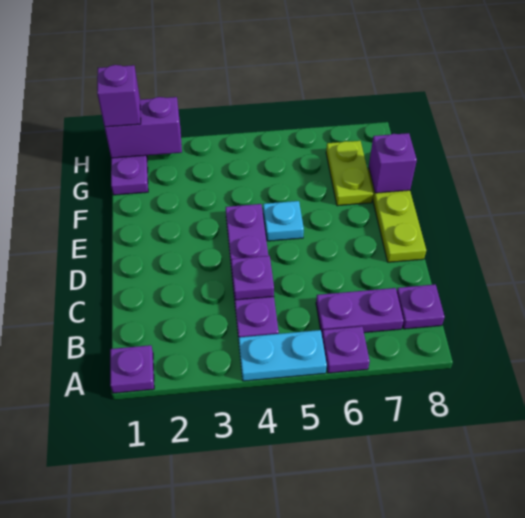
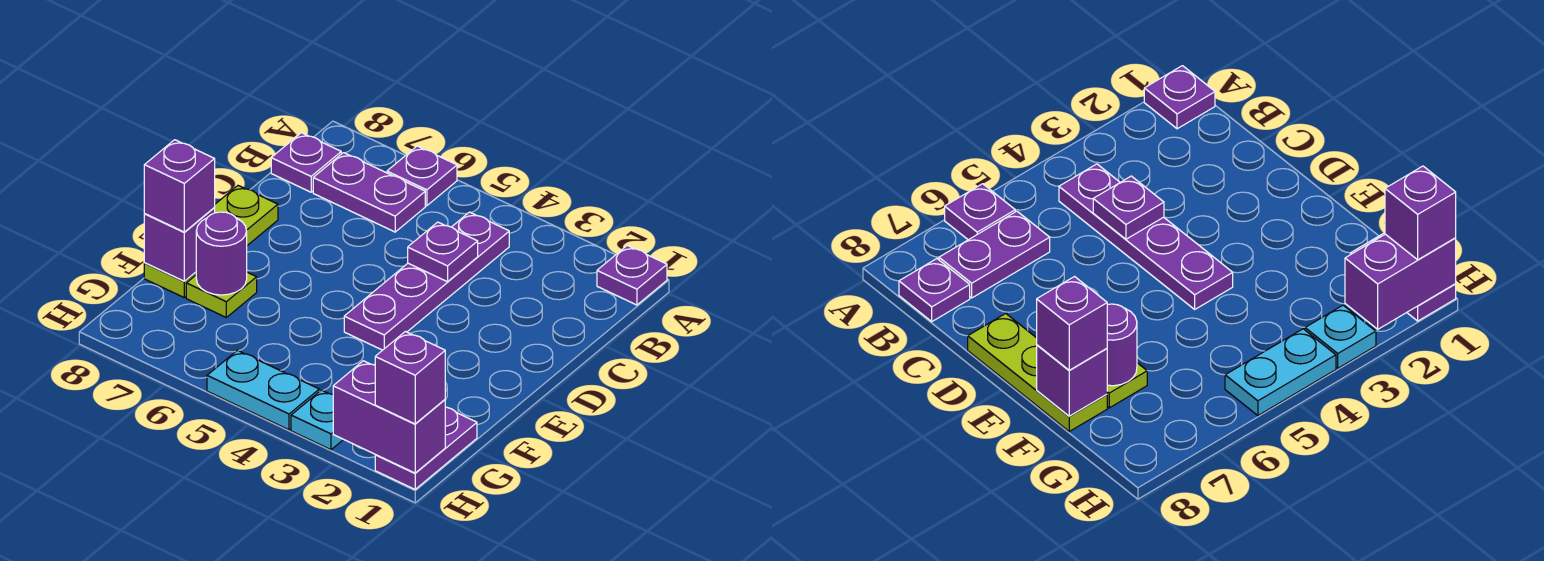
cyan 1x2 plate [239,330,327,381] -> cyan 1x2 plate moved to [207,350,319,430]
cyan 1x1 plate [263,201,304,241] -> cyan 1x1 plate moved to [291,390,343,450]
lime 1x2 plate [326,141,373,206] -> lime 1x1 plate [186,272,257,317]
none -> purple 1x1 round brick [196,212,247,295]
none -> purple 1x1 brick [144,140,215,232]

